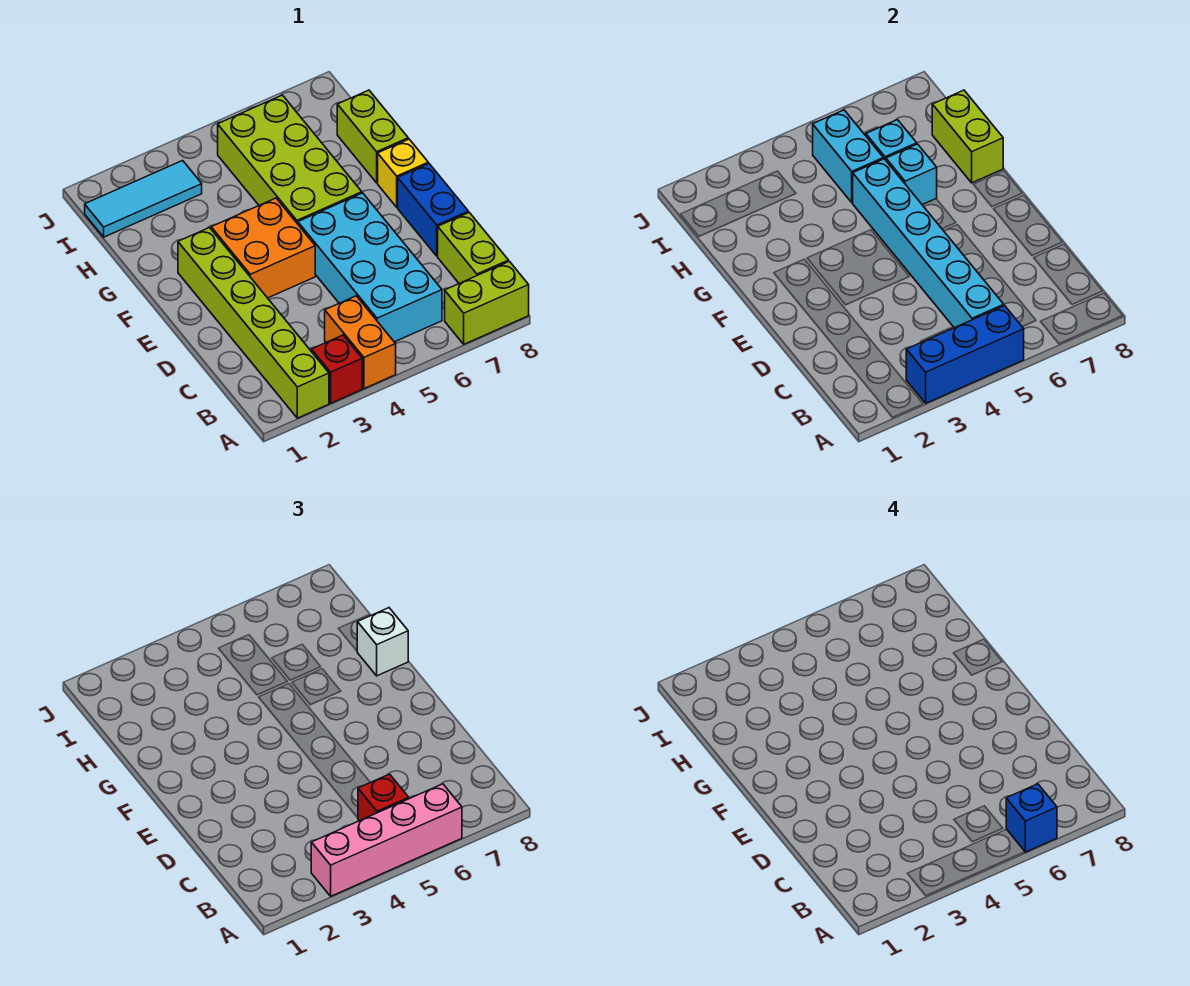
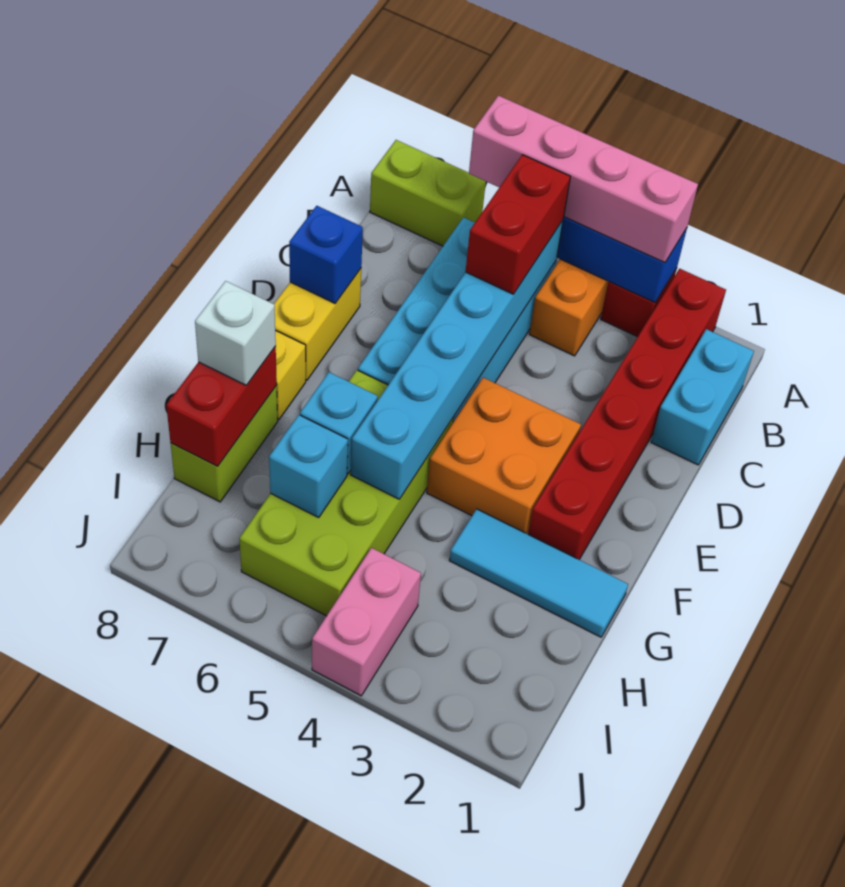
lime 1x6 brick [178,228,329,418] -> red 1x6 brick [528,269,726,559]
blue 1x1 brick [1006,784,1057,852] -> blue 1x1 brick moved to [289,206,363,303]
red 1x1 brick [358,774,409,821] -> red 1x2 brick [465,155,570,294]
lime 1x2 brick [438,213,509,283] -> none
blue 1x2 brick [398,164,468,256] -> yellow 1x2 brick [274,269,361,380]
lime 1x2 brick [932,90,1003,183] -> red 1x2 brick [166,346,277,466]
cyan 1x2 brick [813,110,883,202] -> cyan 1x2 brick moved to [651,329,754,465]
cyan 1x3 tile [85,161,202,237] -> cyan 1x3 tile moved to [449,509,628,637]
none -> pink 1x2 brick [312,548,421,696]

